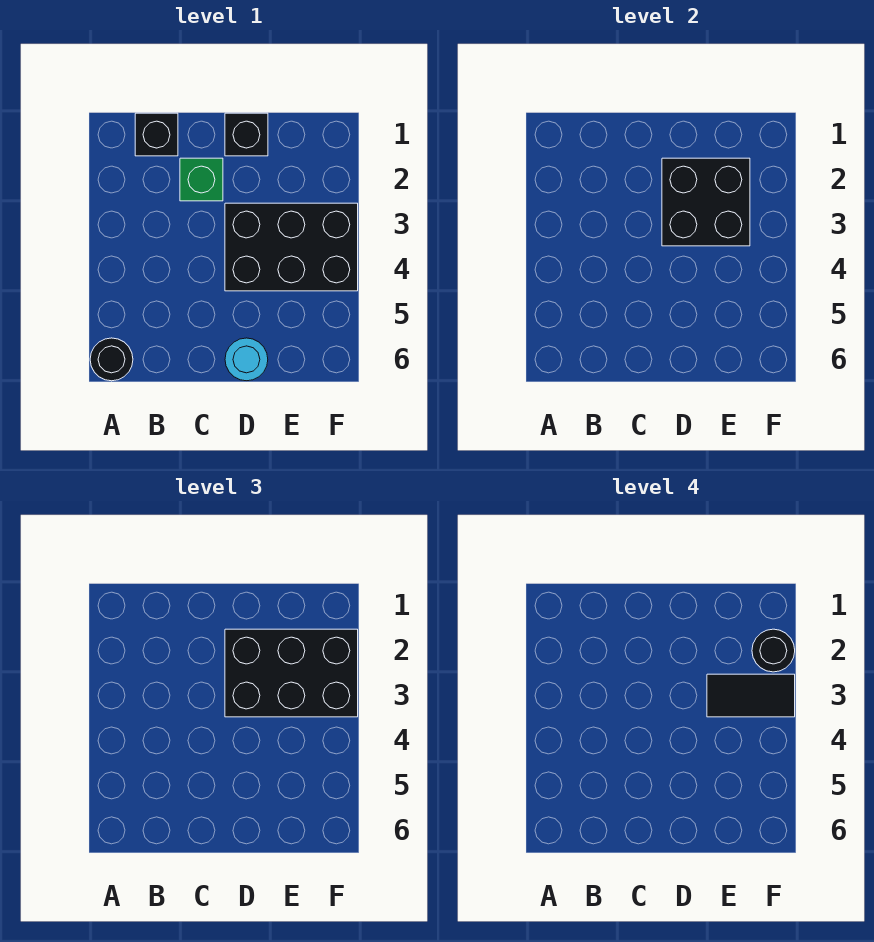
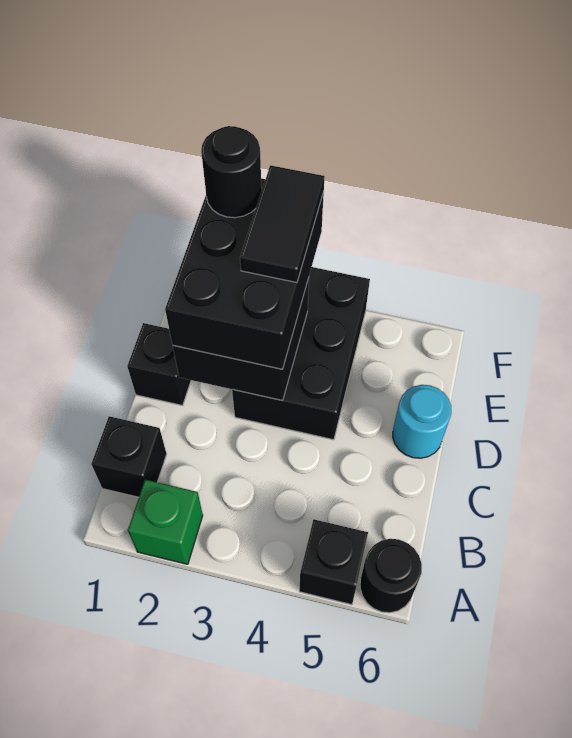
none -> black 1x1 brick [299,519,368,605]
green 1x1 brick [180,158,223,201] -> green 1x1 brick moved to [128,480,203,564]

